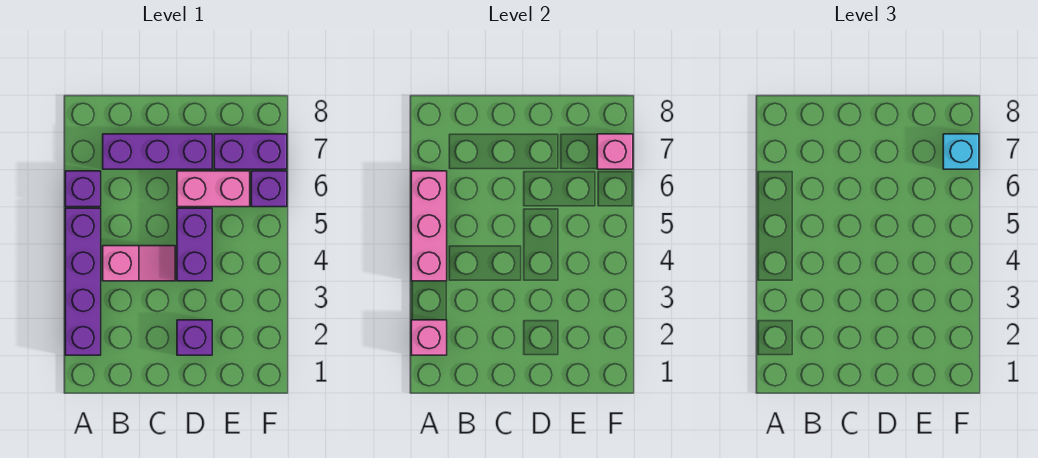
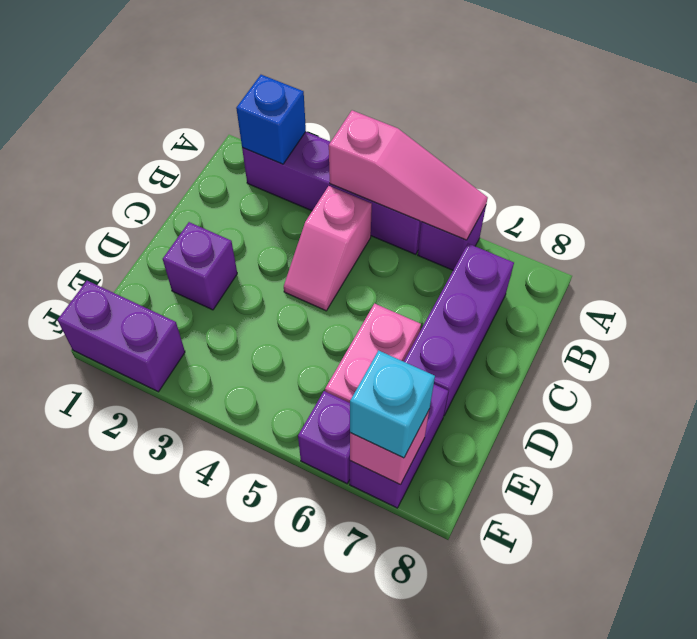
pink 1x1 brick [411,320,447,355] -> blue 1x1 brick [236,75,306,164]
pink 1x3 brick [411,171,447,281] -> pink 1x3 slope [329,110,488,240]
purple 1x2 brick [177,208,212,281] -> purple 1x2 brick moved to [58,281,185,392]

